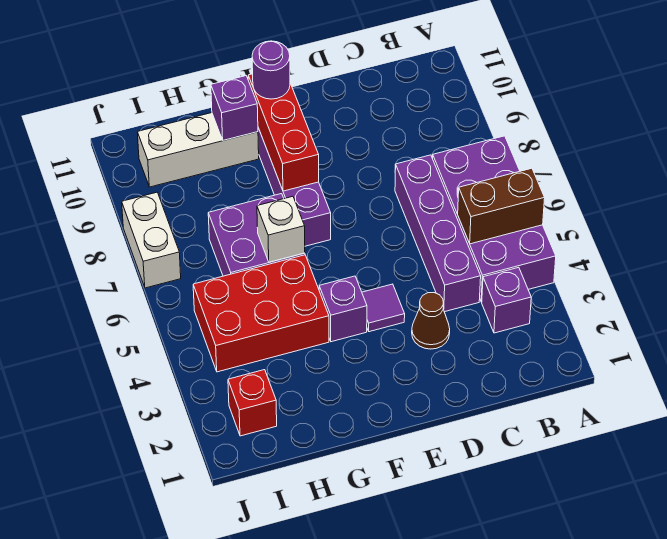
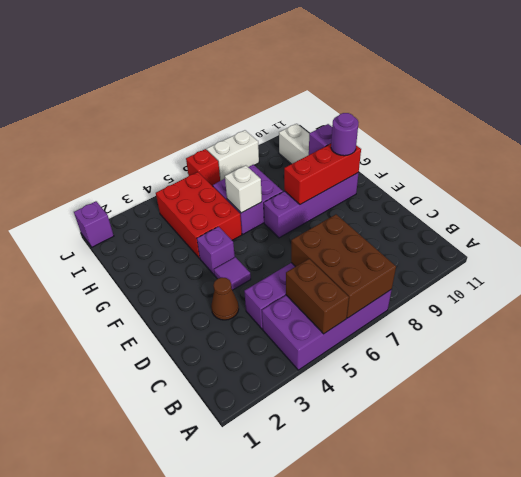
none -> brown 2x3 brick [291,214,396,318]
purple 1x1 brick [482,267,531,333] -> purple 1x1 brick moved to [74,201,114,247]
red 1x1 brick [228,370,277,436] -> red 1x1 brick moved to [186,149,220,186]

